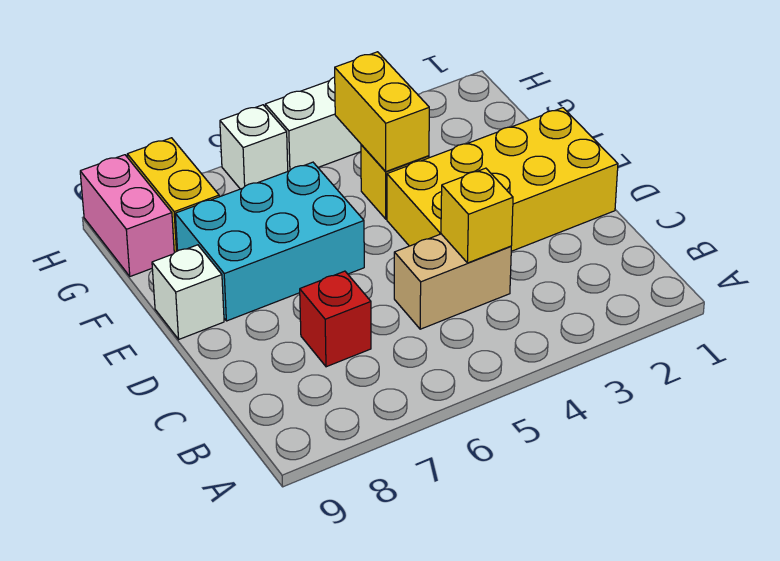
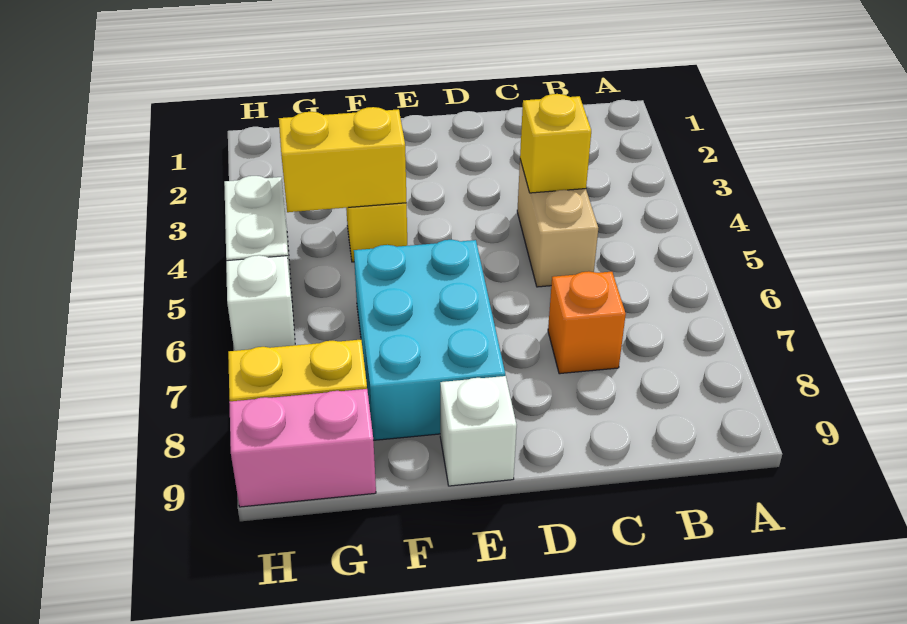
red 1x1 brick [300,271,371,367] -> orange 1x1 brick [548,271,626,374]
yellow 2x4 brick [387,108,618,251] -> none

